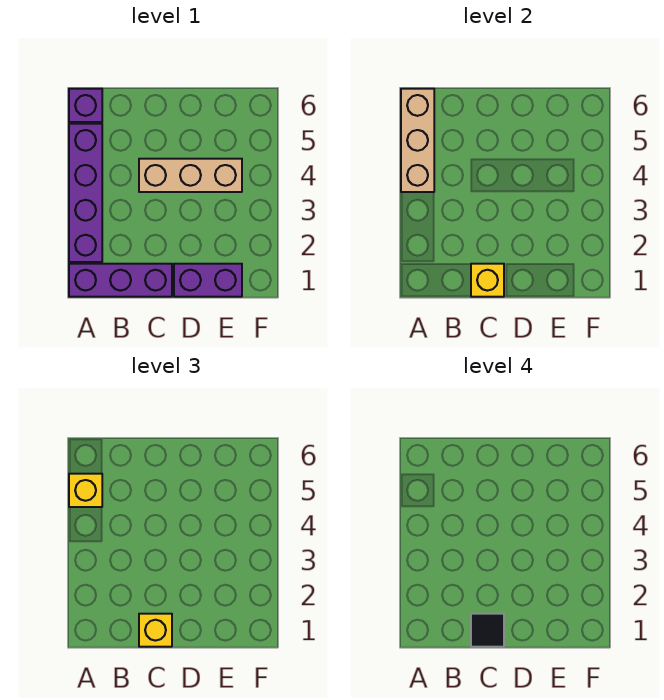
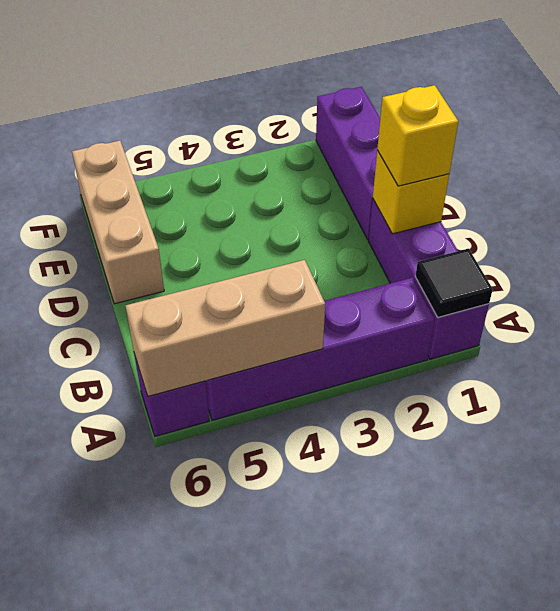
yellow 1x1 brick [69,474,102,507] -> none
black 1x1 tile [471,614,504,647] -> black 1x1 tile moved to [415,249,493,317]
tan 1x3 brick [139,159,242,192] -> tan 1x3 brick moved to [72,141,164,304]
purple 1x2 brick [174,264,242,297] -> purple 1x3 brick [316,87,380,239]

